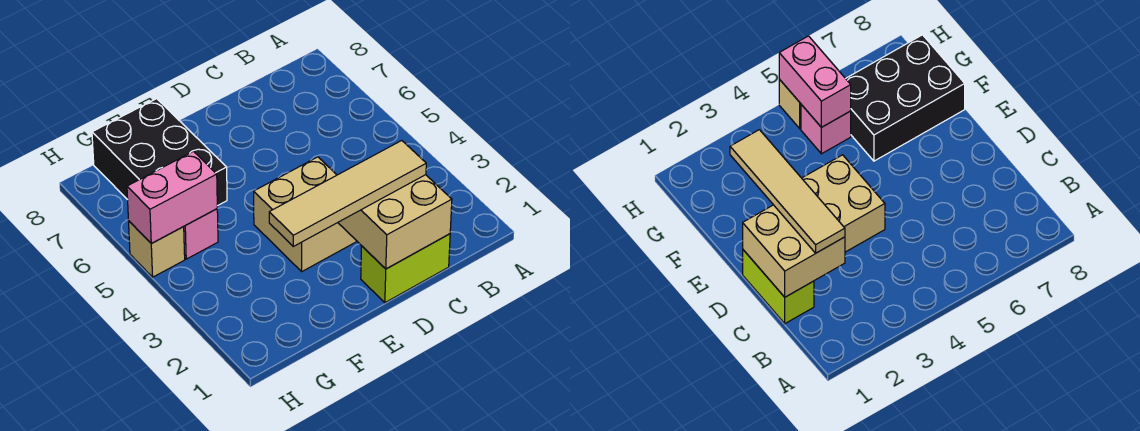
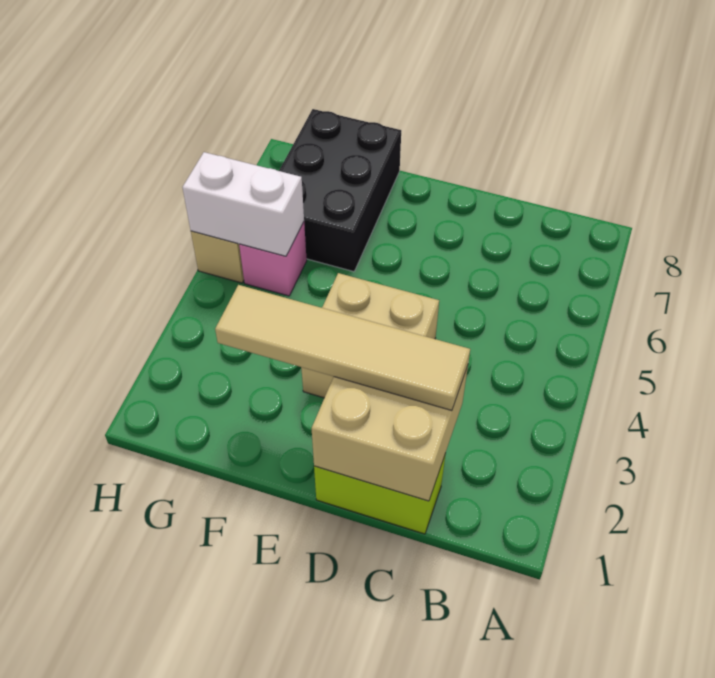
pink 1x2 brick [127,151,217,244] -> white 1x2 brick [182,152,304,256]

